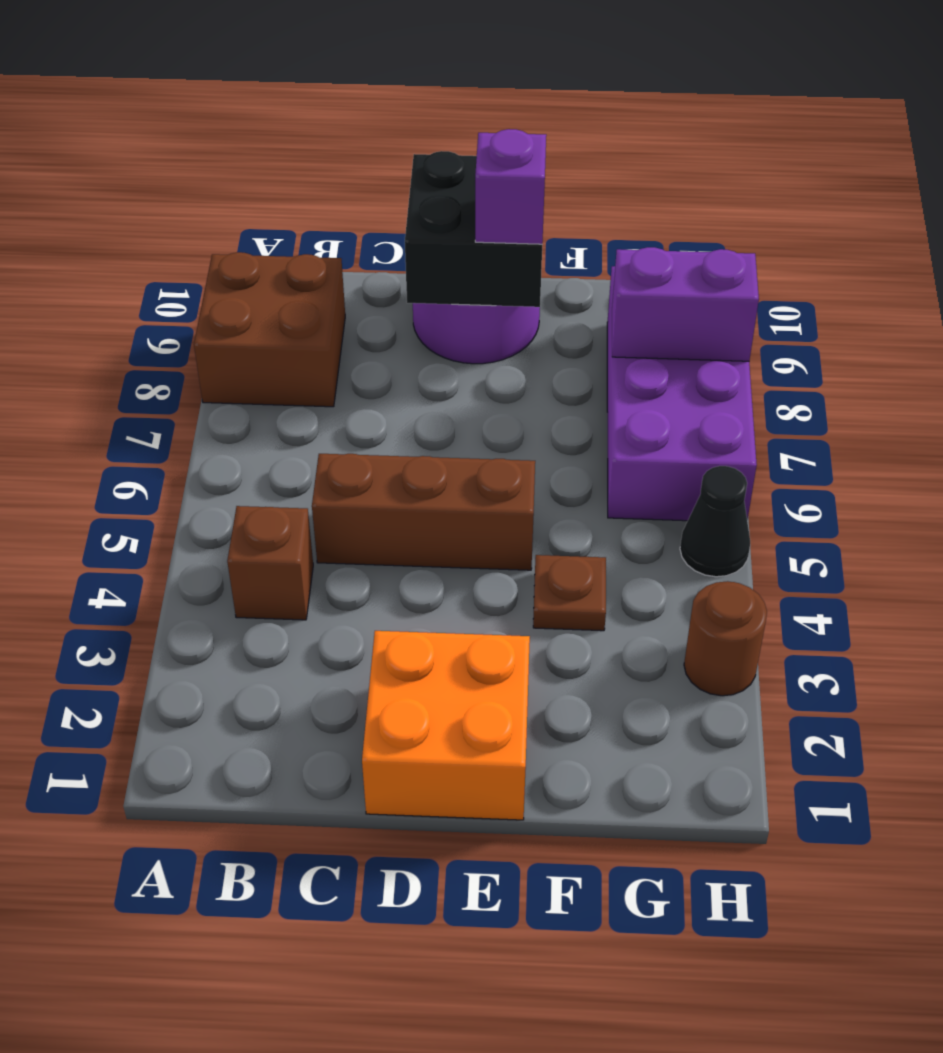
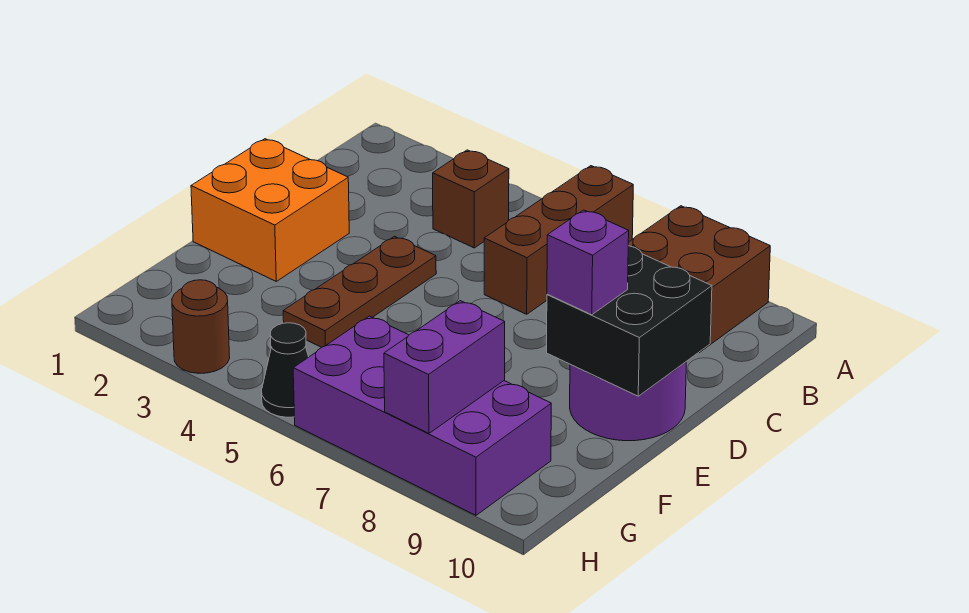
brown 1x3 brick [312,454,535,570] -> brown 1x3 brick moved to [484,166,633,314]
brown 1x1 plate [533,555,606,631] -> brown 1x3 plate [283,236,436,347]

